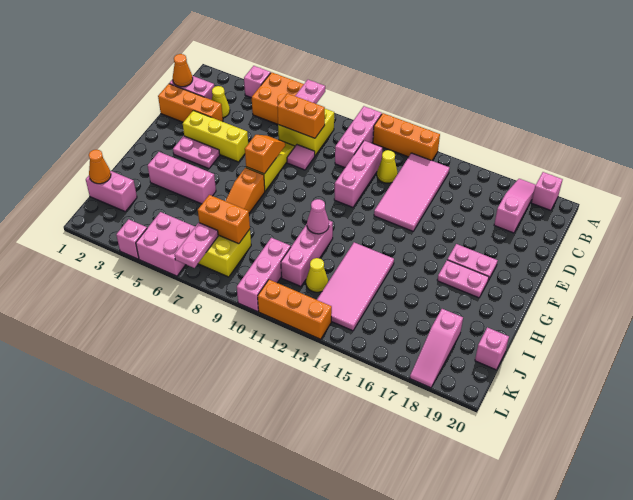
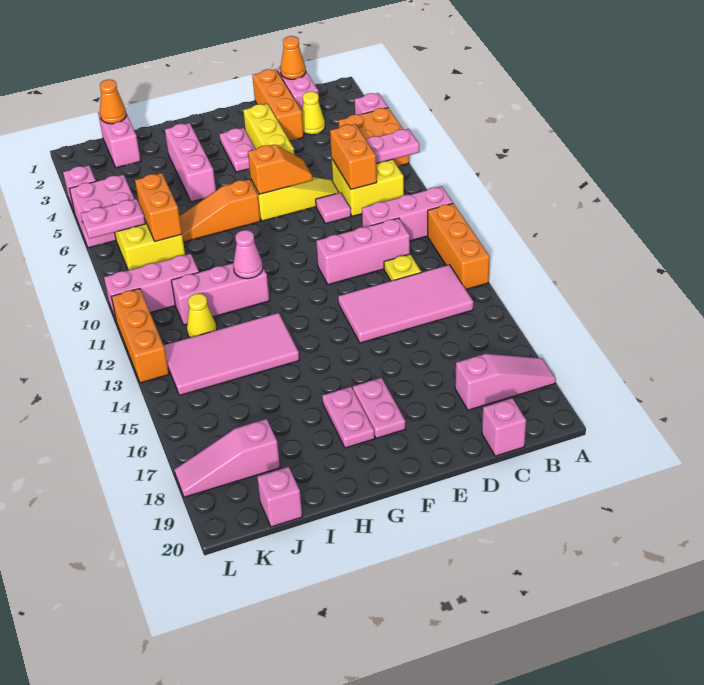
pink 1x1 brick [531,172,563,210] -> pink 1x1 brick moved to [482,398,526,456]
yellow 1x1 cone [377,150,398,183] -> yellow 1x1 plate [384,254,421,281]

